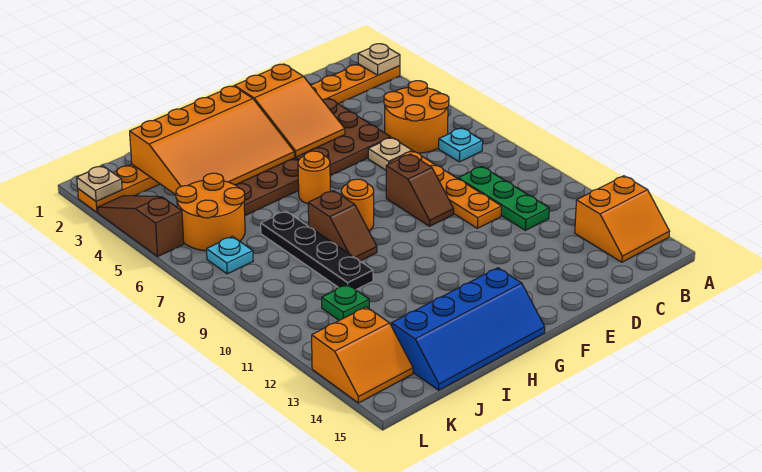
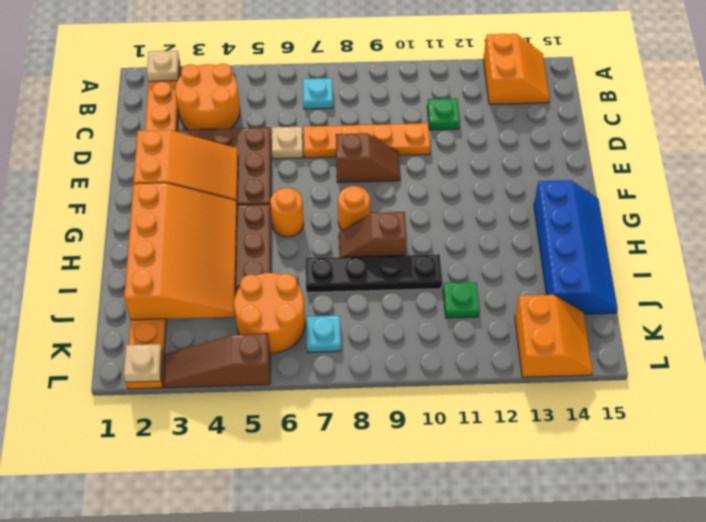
orange 2x2 round brick [384,81,449,153] -> orange 2x2 round brick moved to [175,64,240,129]
green 1x3 plate [458,166,549,230] -> green 1x1 plate [427,98,460,130]
brown 1x2 slope [308,191,377,261] -> brown 1x2 slope turned to [339,212,407,257]

